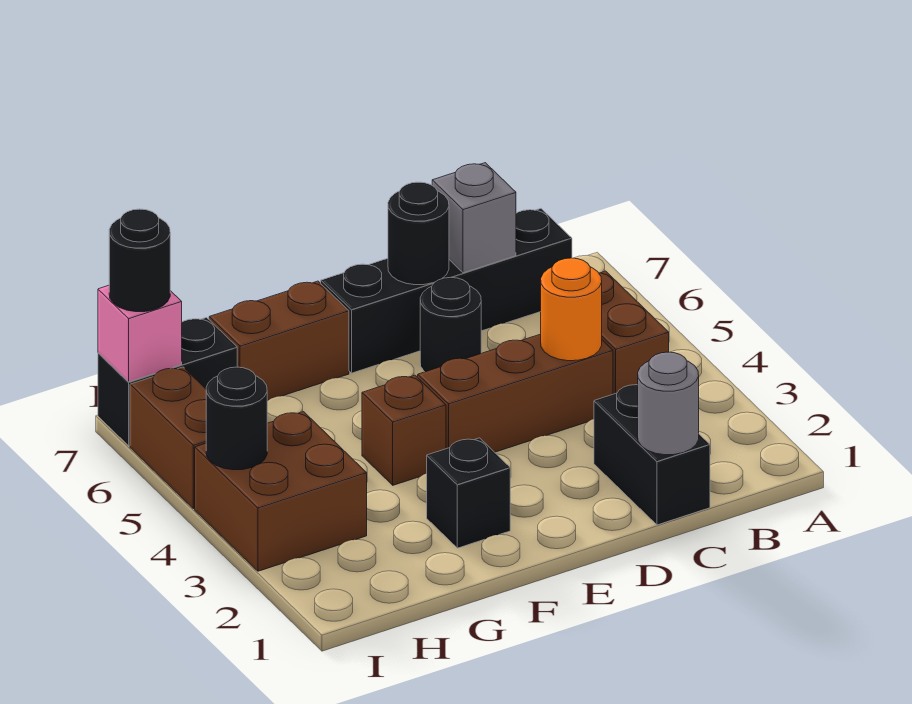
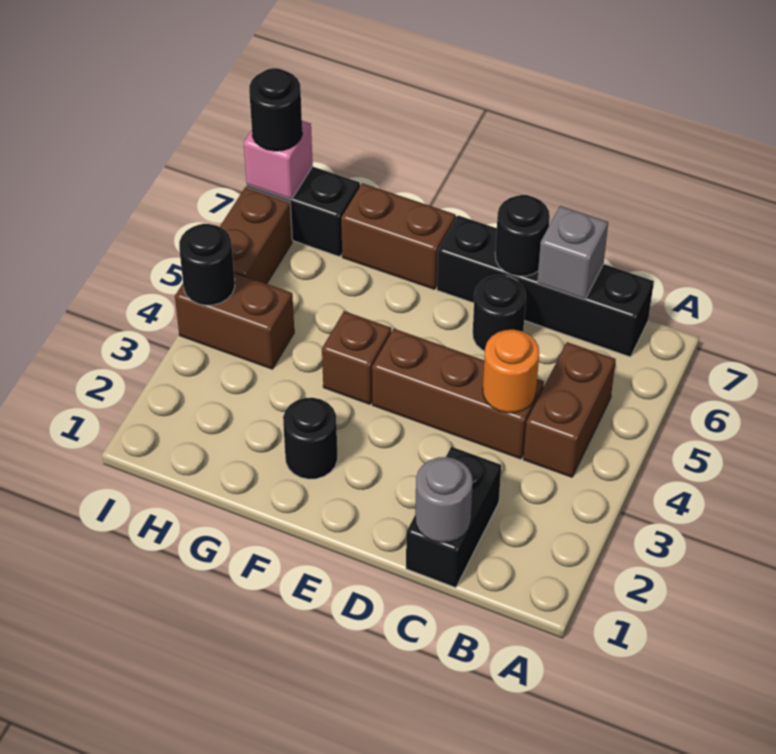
black 1x1 brick [427,438,510,548] -> black 1x1 round brick [283,398,338,479]
brown 2x2 brick [195,412,367,571] -> brown 1x2 brick [175,273,294,369]

